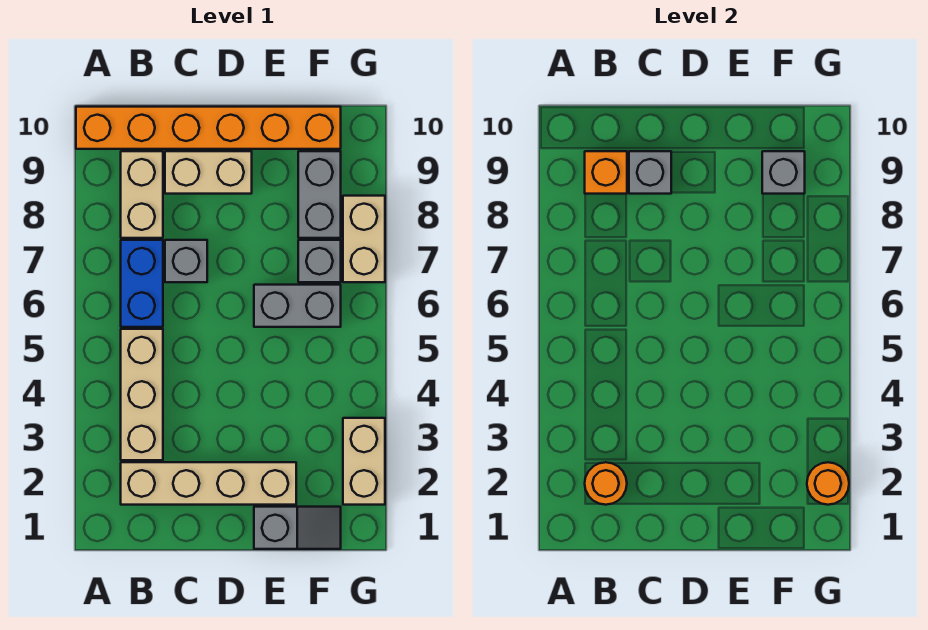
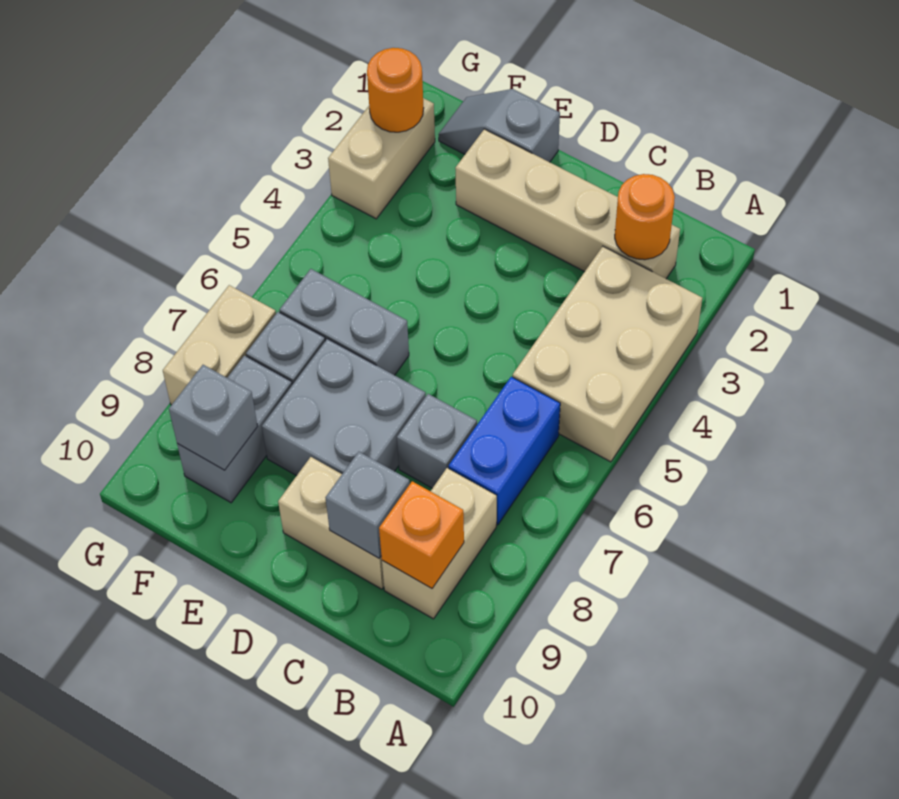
orange 1x6 brick [76,107,341,149] -> none
tan 1x3 brick [121,329,163,460] -> tan 2x3 brick [513,246,702,462]
none -> grey 2x2 brick [262,339,426,476]

